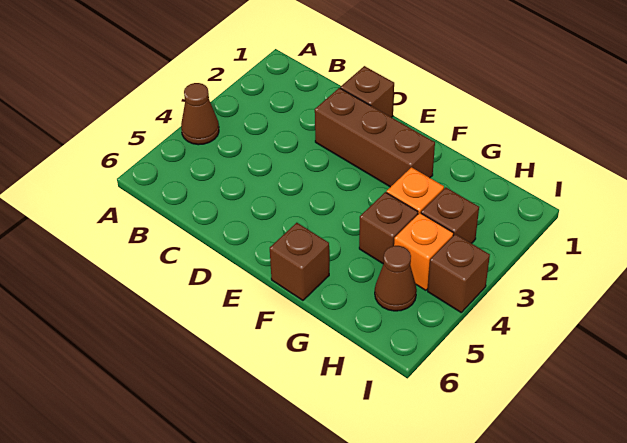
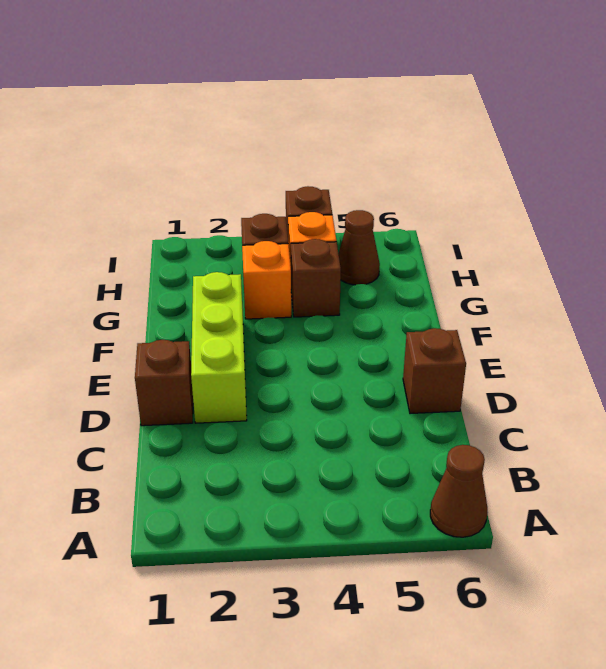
brown 1x1 cone [181,83,219,145] -> brown 1x1 cone moved to [430,445,488,537]
brown 1x3 brick [315,88,435,187] -> lime 1x3 brick [191,272,247,423]
brown 1x1 brick [270,223,329,300] -> brown 1x1 brick moved to [403,328,466,414]

